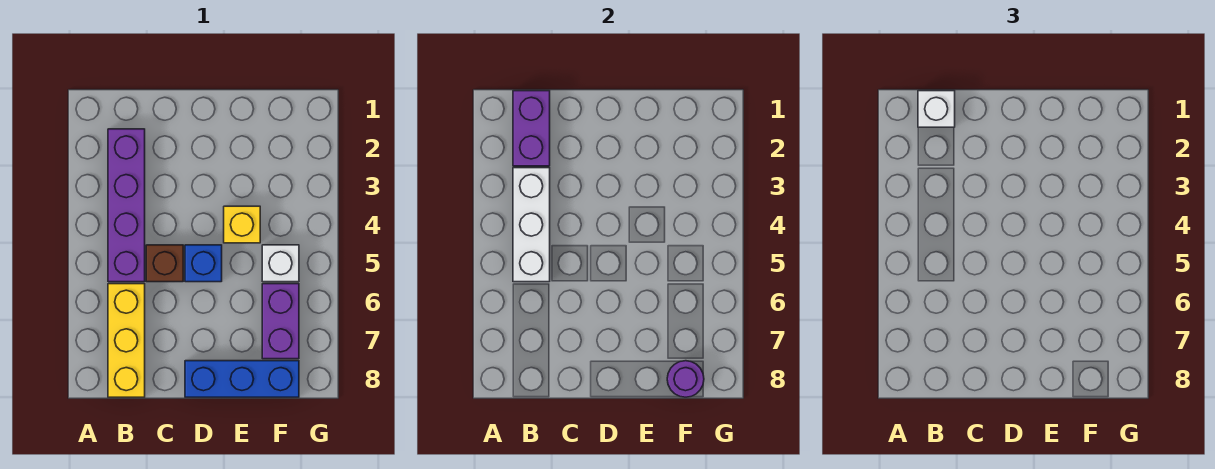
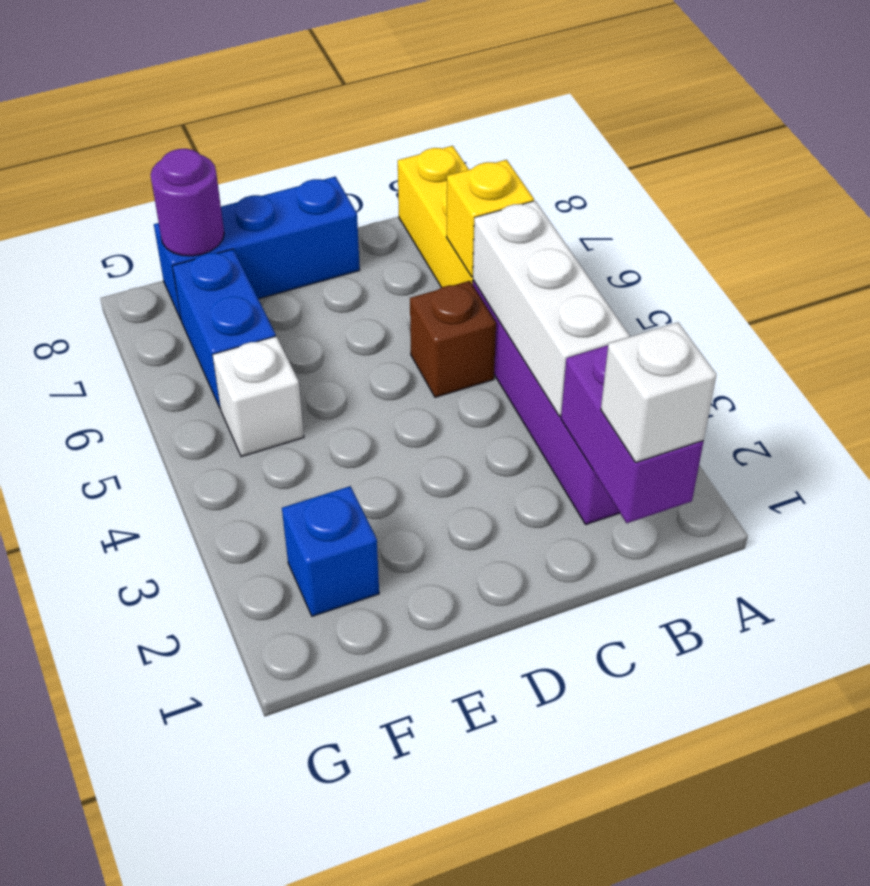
blue 1x1 brick [185,245,222,282] -> blue 1x1 brick moved to [282,486,379,616]
yellow 1x1 brick [224,206,260,243] -> yellow 1x1 brick moved to [446,160,534,277]
purple 1x2 brick [262,284,299,359] -> blue 1x2 brick [172,249,276,409]

